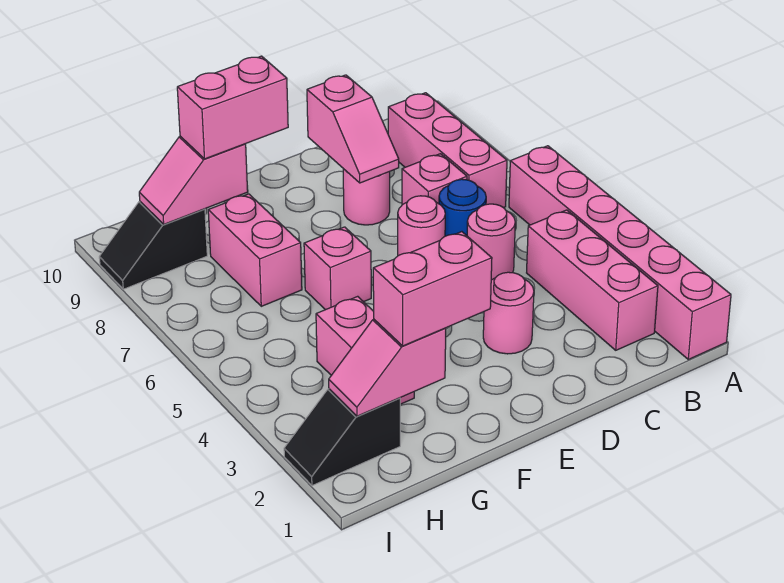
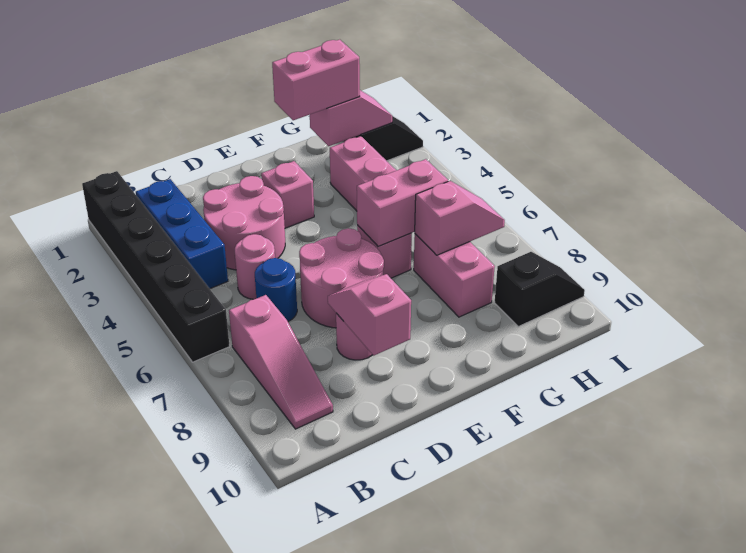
pink 1x6 brick [509,146,731,359] -> black 1x6 brick [82,171,230,362]
pink 1x3 brick [527,210,658,350] -> blue 1x3 brick [136,179,228,289]
pink 1x3 brick [388,93,507,208] -> pink 1x3 slope [229,295,333,429]
pink 1x1 brick [402,154,467,205] -> pink 1x1 brick moved to [261,161,314,228]
pink 1x1 round brick [483,272,534,354] -> pink 2x2 round brick [203,176,285,270]
pink 1x1 round brick [398,196,445,255] -> pink 2x2 round brick [299,228,384,328]
pink 1x2 brick [177,56,288,159] -> pink 1x2 brick moved to [357,159,448,247]
pink 1x2 slope [139,136,248,224] -> pink 1x2 slope moved to [415,181,505,255]

